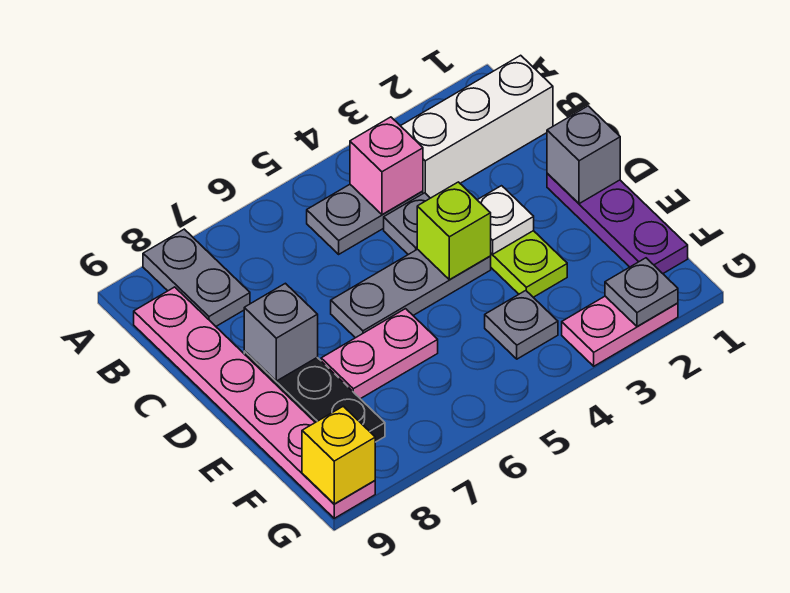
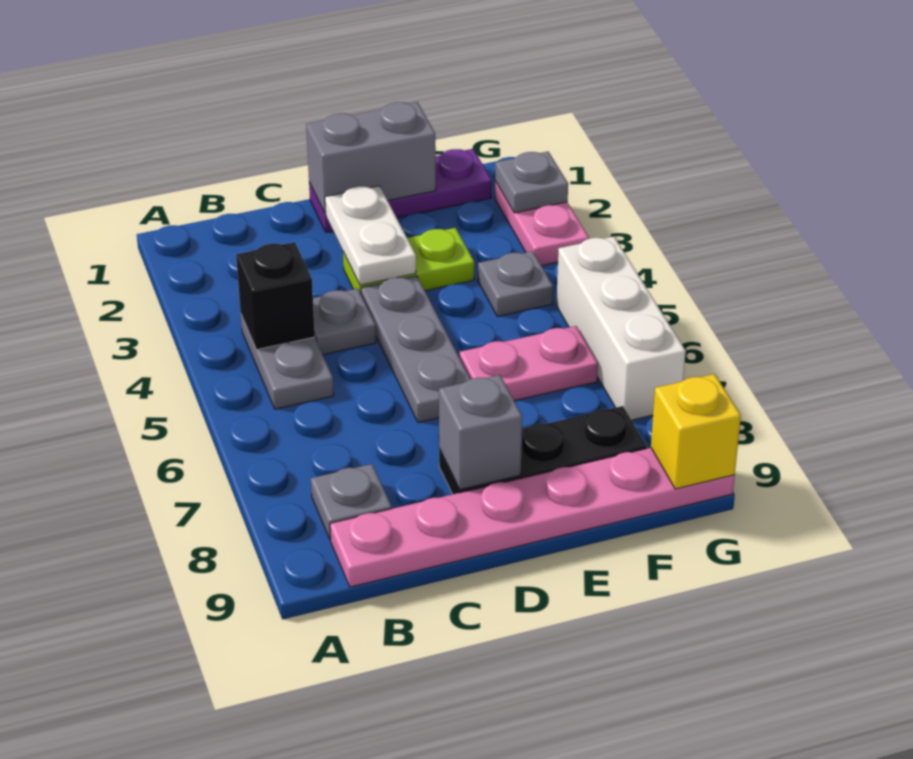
grey 1x2 plate [143,229,250,326] -> grey 1x1 plate [311,464,392,540]
white 1x3 brick [401,55,553,198] -> white 1x3 brick moved to [556,236,686,420]
pink 1x1 brick [350,117,423,215] -> black 1x1 brick [236,242,315,350]
grey 1x1 brick [547,106,620,204] -> grey 1x2 brick [306,102,436,213]
white 1x1 plate [478,186,534,254] -> white 1x2 plate [325,186,416,285]
lime 1x1 brick [417,182,491,280] -> none
pink 1x2 plate [321,309,438,399] -> pink 1x2 plate turned to [460,326,598,401]

